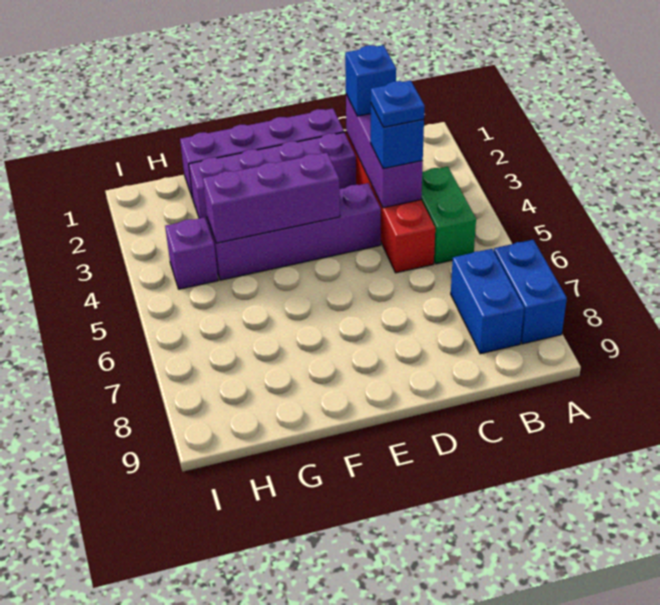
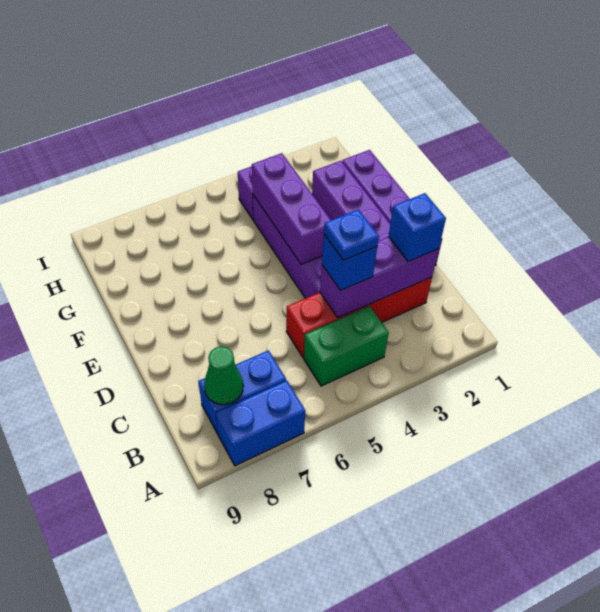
none -> green 1x1 cone [204,347,243,405]

